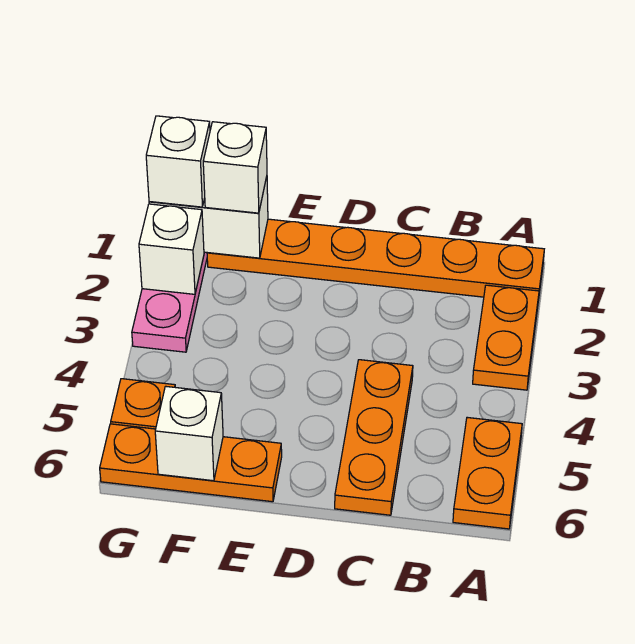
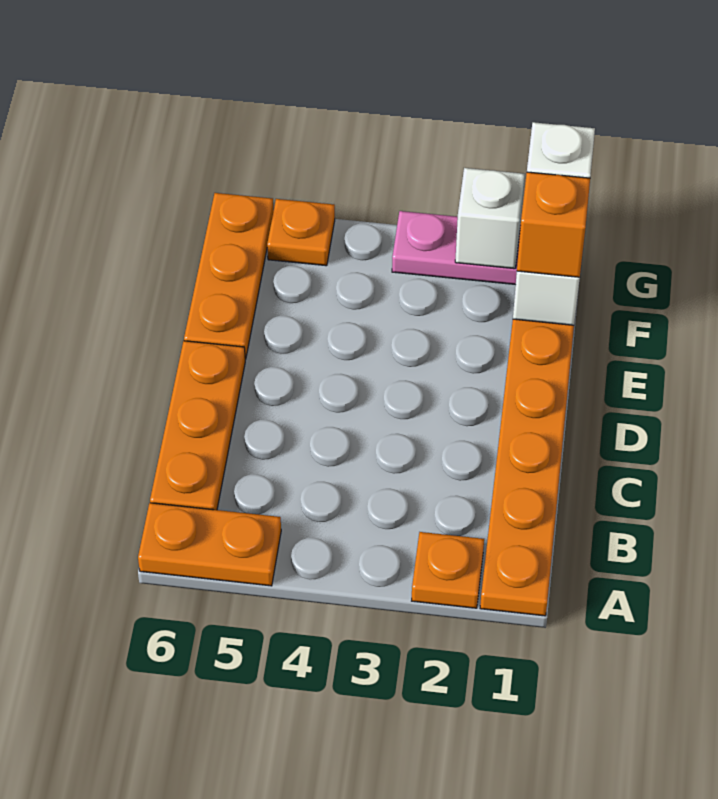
orange 1x2 plate [473,285,539,390] -> orange 1x1 plate [412,532,484,608]
orange 1x3 plate [335,360,413,515] -> orange 1x3 plate turned to [150,341,245,510]
white 1x1 brick [203,122,267,213] -> orange 1x1 brick [517,172,590,277]
white 1x1 brick [155,386,223,481] -> none

